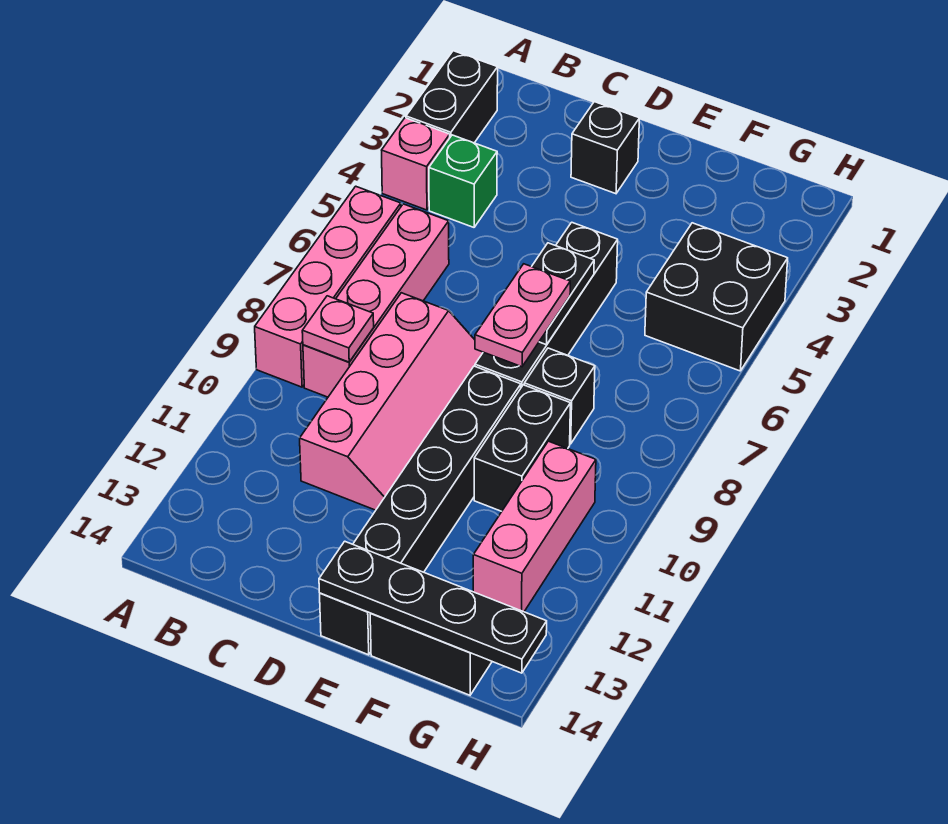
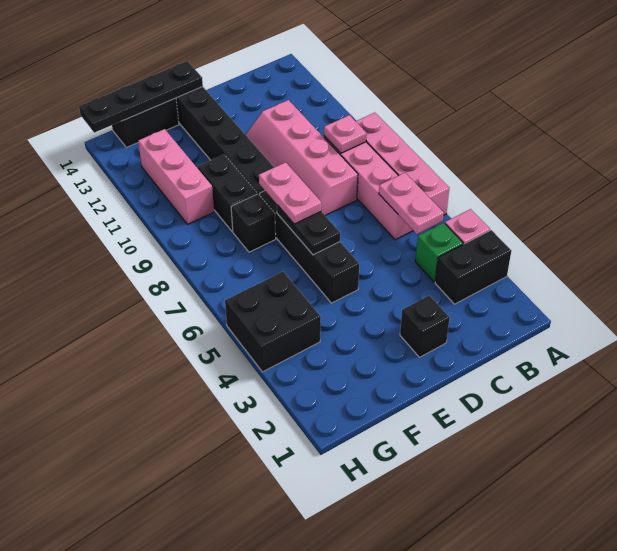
black 1x2 brick [406,51,498,143] -> black 1x2 brick turned to [435,230,511,304]
none -> pink 1x2 plate [379,173,444,234]

